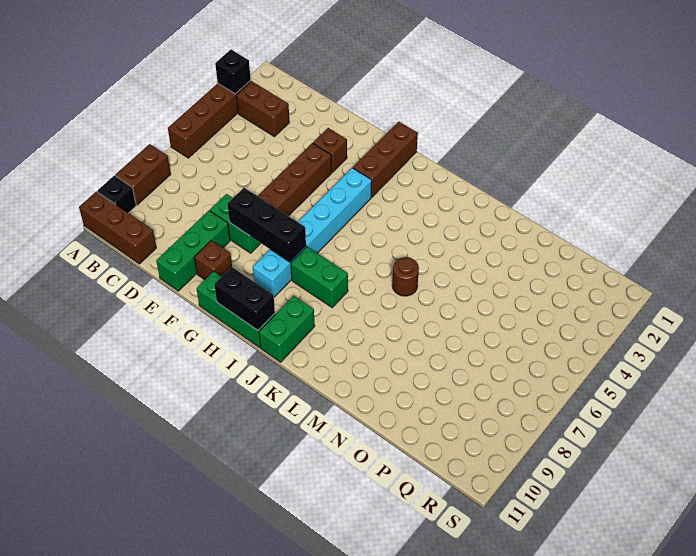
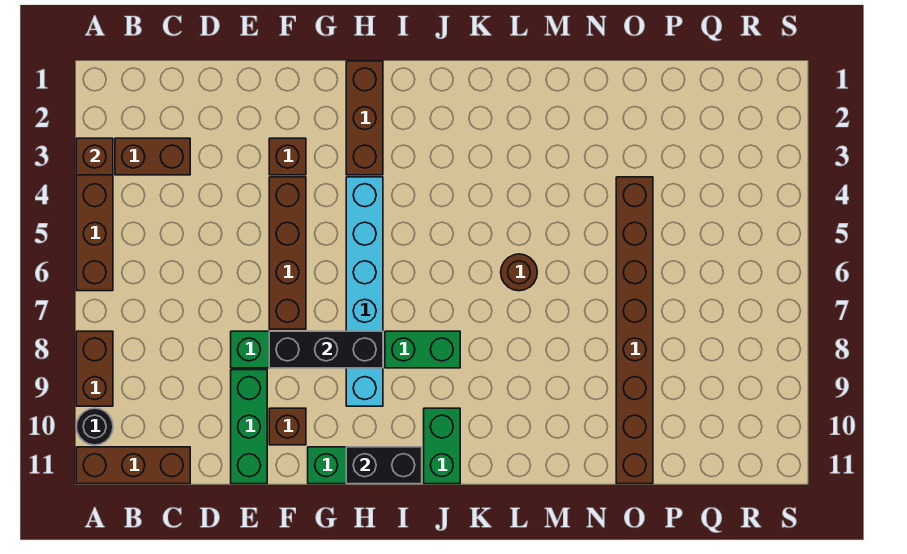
black 1x1 brick [215,50,251,94] -> brown 1x1 brick [76,138,113,175]
black 1x1 brick [97,175,136,213] -> black 1x1 round brick [76,408,113,445]
none -> brown 1x8 brick [616,177,653,484]

